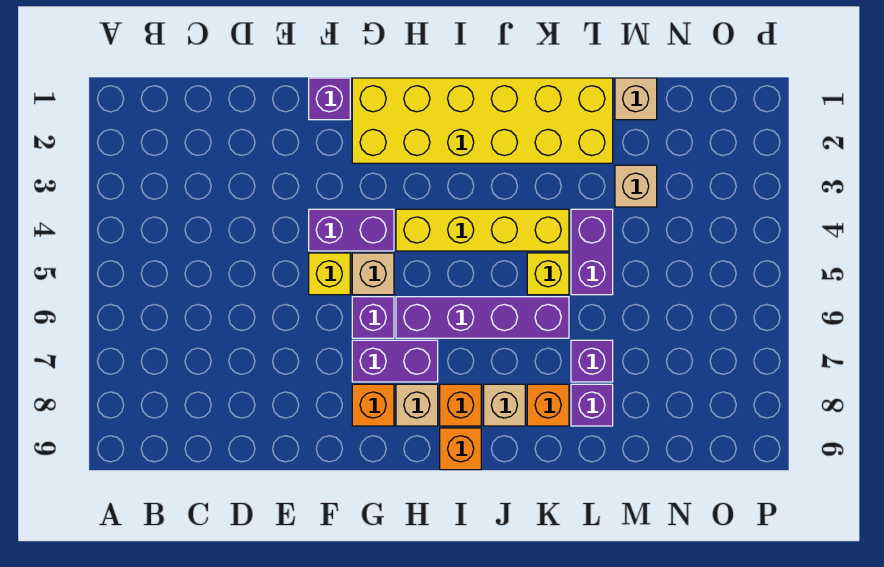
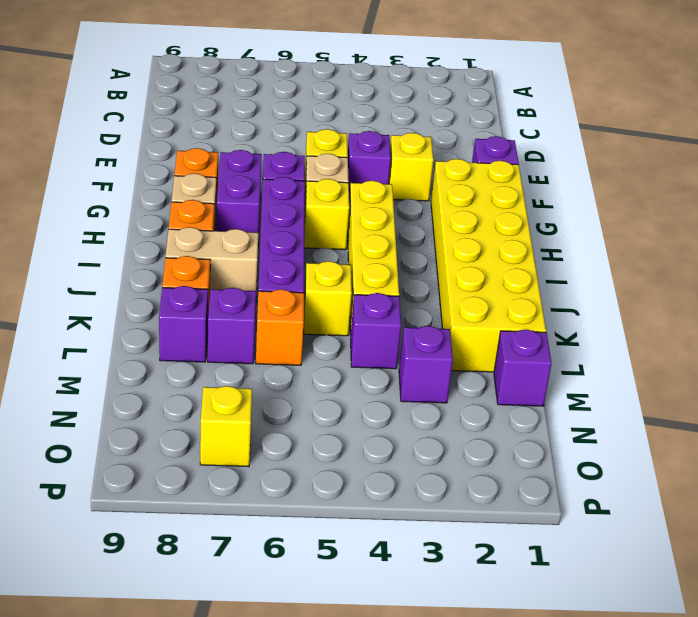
none -> yellow 1x1 brick [388,133,433,201]
purple 1x2 brick [309,209,394,251] -> purple 1x1 brick [348,131,391,198]
none -> yellow 1x1 brick [304,179,349,250]
orange 1x1 brick [440,428,481,470] -> orange 1x1 brick moved to [256,289,304,365]
tan 1x1 brick [484,384,525,426] -> tan 1x2 brick [166,227,258,291]
purple 1x2 brick [571,209,613,295] -> purple 1x1 brick [351,293,401,369]
tan 1x1 brick [615,78,657,120] -> purple 1x1 brick [494,329,551,406]
tan 1x1 brick [615,165,657,207] -> purple 1x1 brick [399,326,453,403]
none -> yellow 1x1 brick [200,386,252,467]

